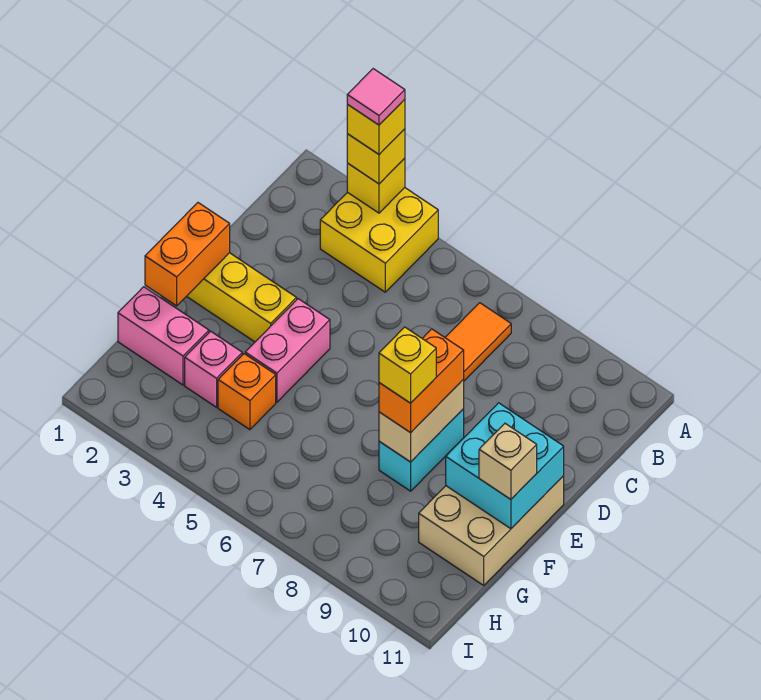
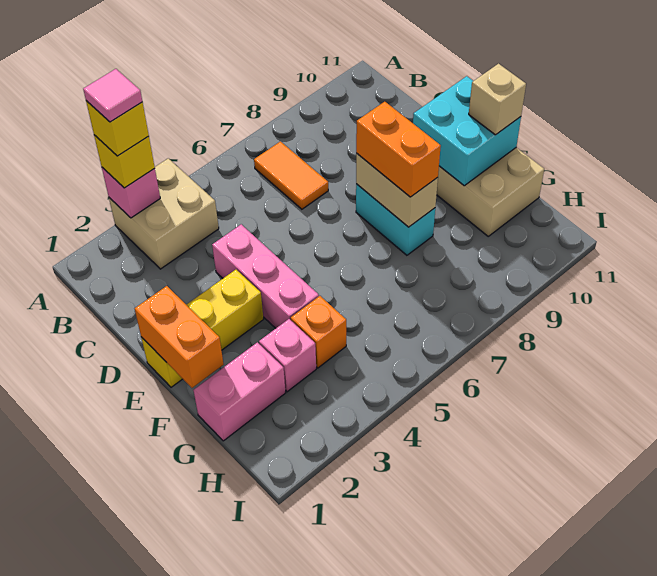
yellow 2x2 brick [320,188,438,292] -> tan 2x2 brick [109,158,219,269]
yellow 1x1 brick [347,158,405,213] -> pink 1x1 brick [102,168,160,218]
pink 1x2 brick [245,299,330,402] -> pink 1x3 brick [212,224,319,328]
yellow 1x1 brick [379,327,436,403] -> none

